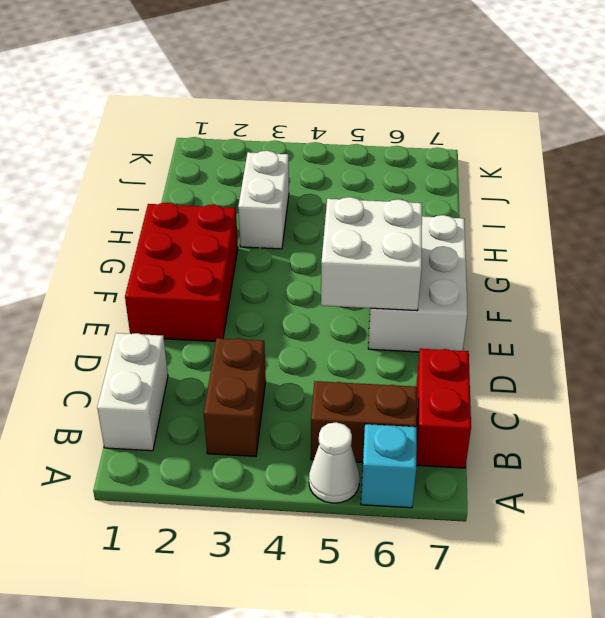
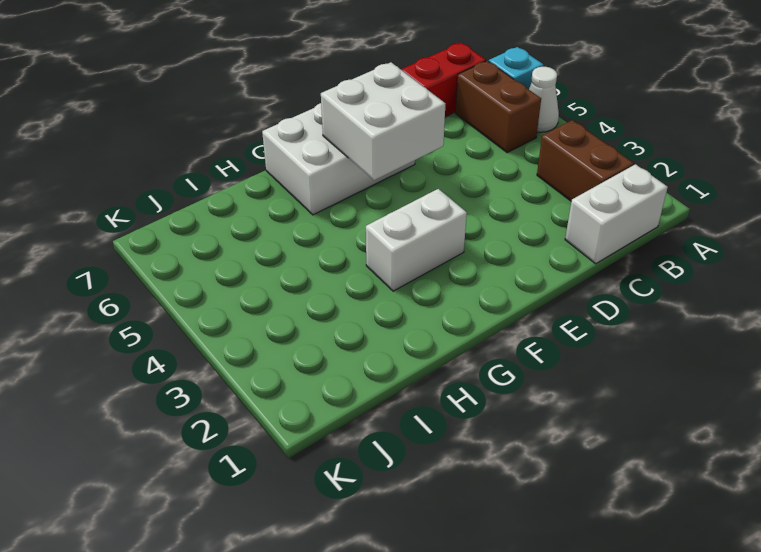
brown 1x2 brick [204,338,266,456] -> brown 1x2 brick turned to [537,120,634,201]
red 2x3 brick [125,202,238,341] -> none
white 1x2 brick [238,151,289,249] -> white 1x2 brick moved to [366,189,467,291]

